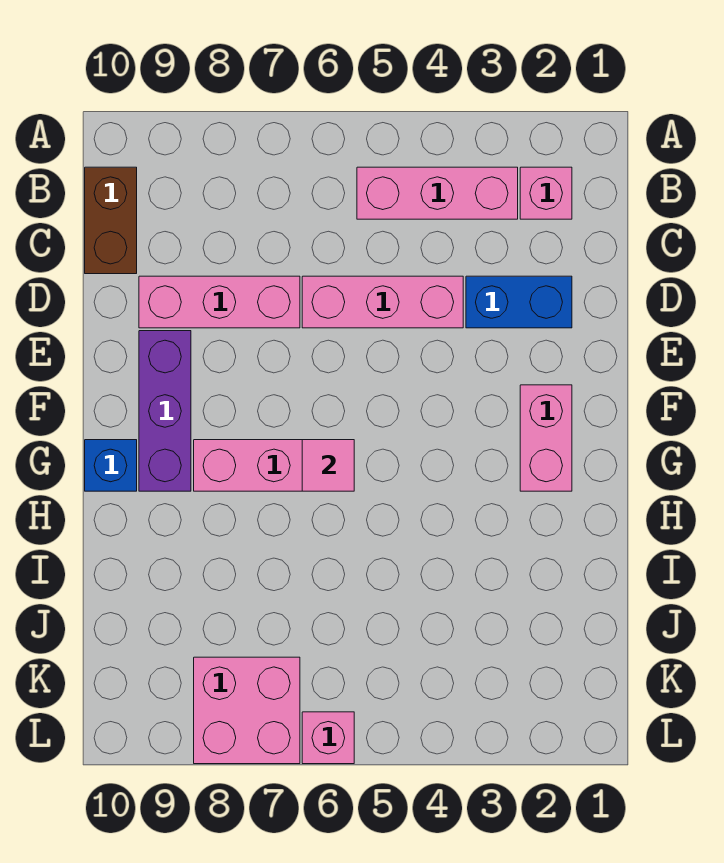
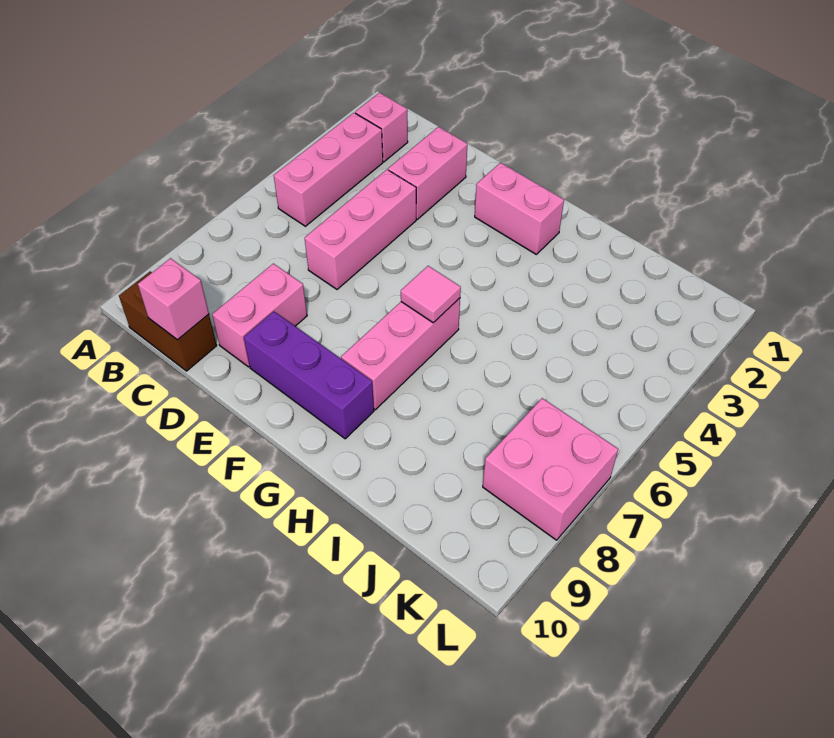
blue 1x2 brick [466,276,572,328] -> pink 1x2 brick [388,127,467,219]
pink 1x3 brick [139,276,300,328] -> pink 1x2 brick [212,264,307,367]
blue 1x1 brick [85,440,137,491] -> none
pink 1x1 brick [302,712,354,764] -> pink 1x1 brick moved to [138,258,209,340]

